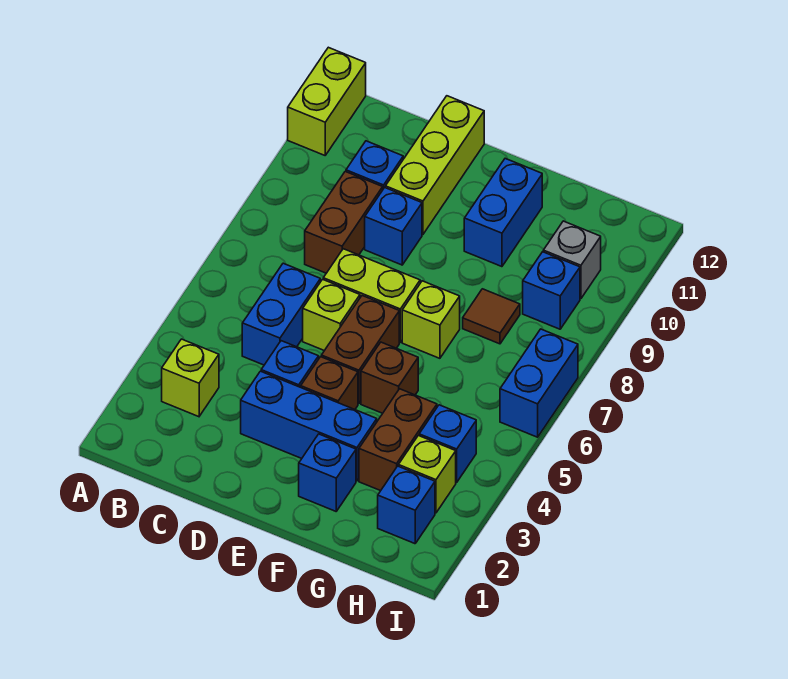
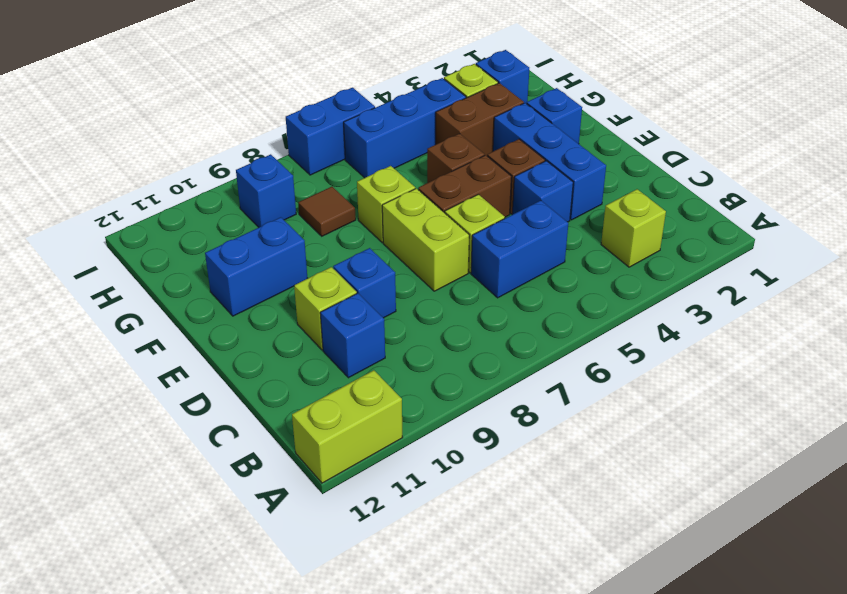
brown 1x2 brick [305,172,383,273] -> none
lime 1x3 brick [386,96,484,234] -> lime 1x1 brick [294,267,357,350]
blue 1x1 brick [419,405,476,482] -> blue 1x3 brick [344,78,466,178]
grey 1x1 brick [543,221,601,299] -> none

